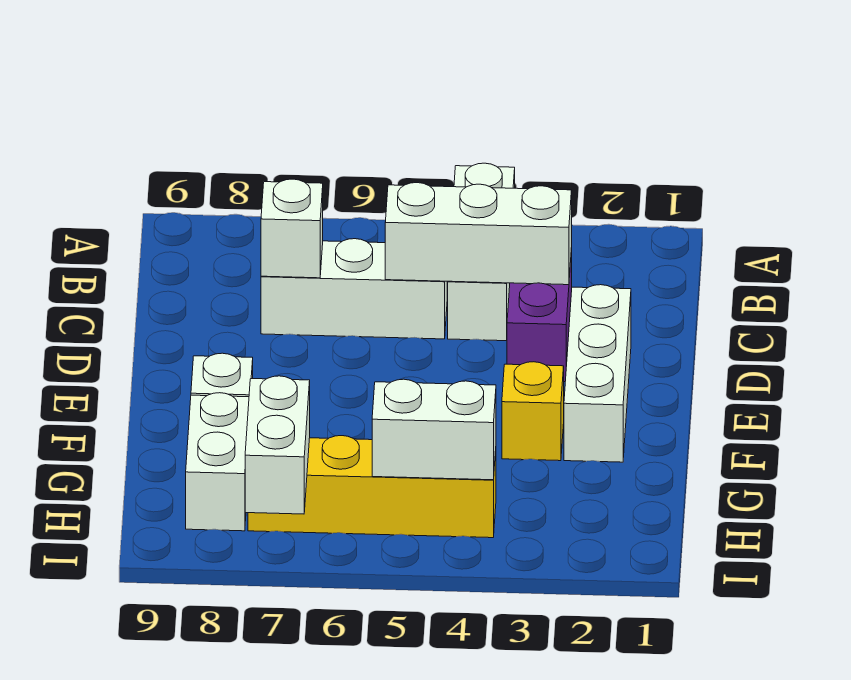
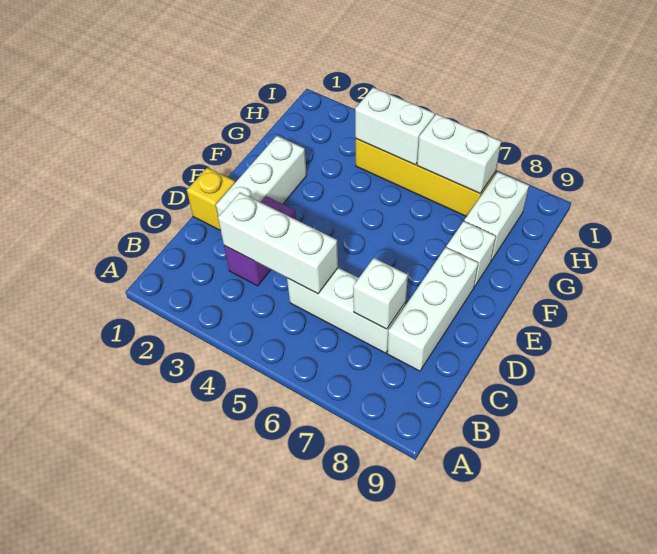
white 1x3 brick [448,163,515,341] -> white 1x3 brick moved to [387,247,478,371]
yellow 1x1 brick [502,362,564,461] -> yellow 1x1 brick moved to [187,168,235,230]
white 1x2 brick [245,376,310,514] -> white 1x2 brick turned to [417,114,501,193]

